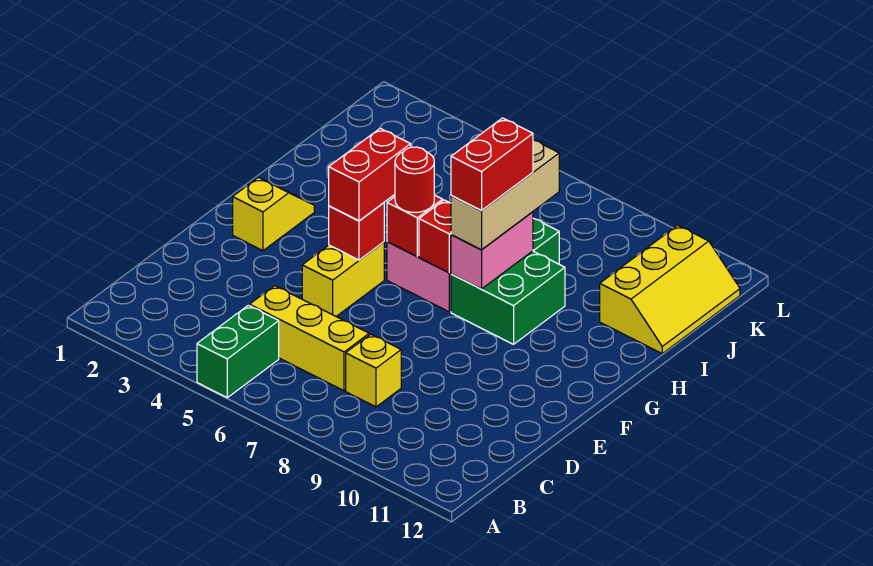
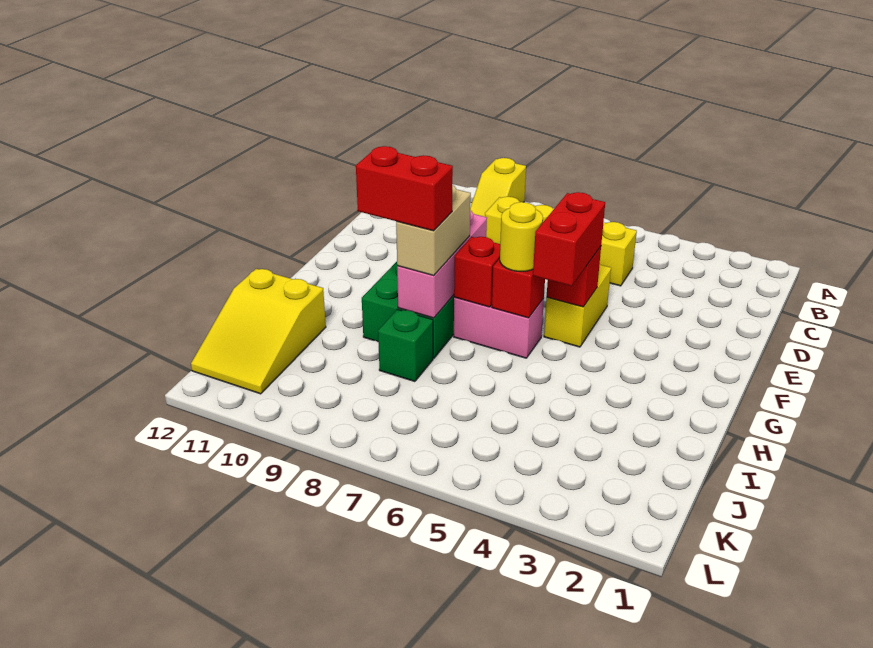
green 1x2 brick [197,305,279,398] -> none
yellow 1x2 slope [233,177,314,251] -> yellow 1x2 slope moved to [470,158,526,217]
red 1x1 round brick [395,147,434,213] -> yellow 1x1 round brick [500,202,543,271]
pink 1x2 brick [451,212,533,289] -> pink 1x3 brick [397,210,487,318]
tan 1x3 brick [451,140,559,250] -> tan 1x2 brick [396,185,471,275]
red 1x2 brick [451,118,533,210] -> red 1x2 brick turned to [356,146,453,231]
yellow 2x3 slope [600,225,740,353] -> yellow 2x3 slope turned to [191,269,326,394]

